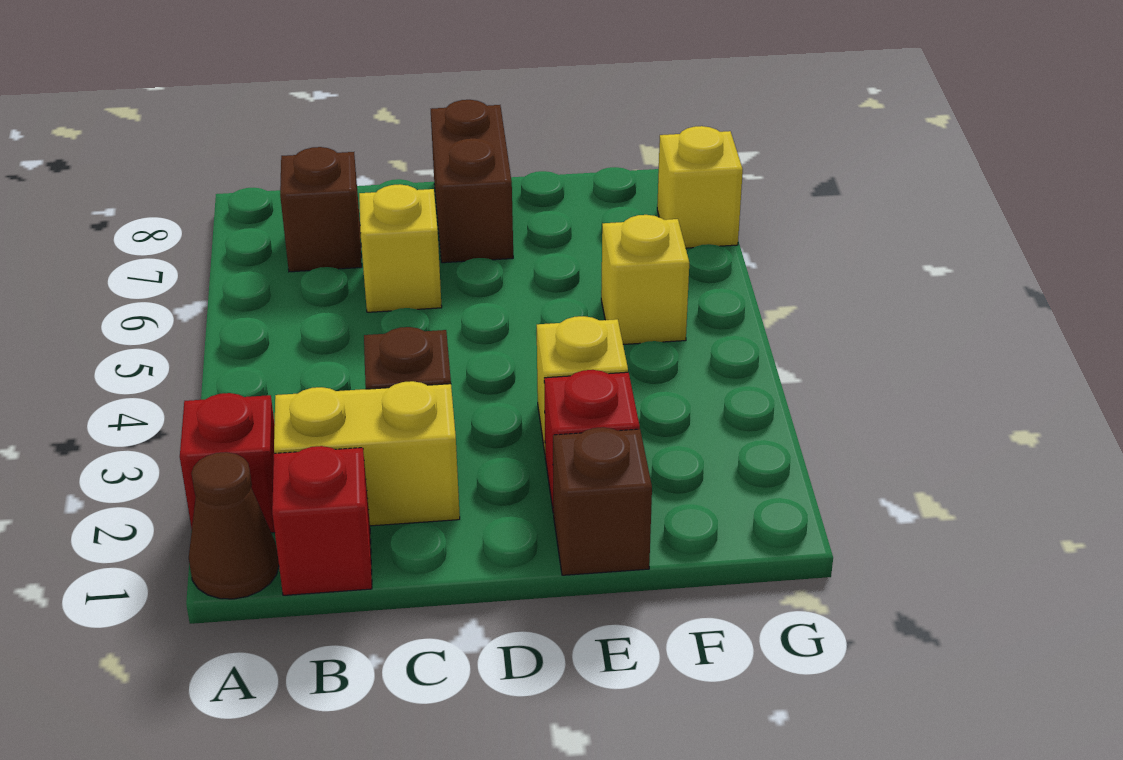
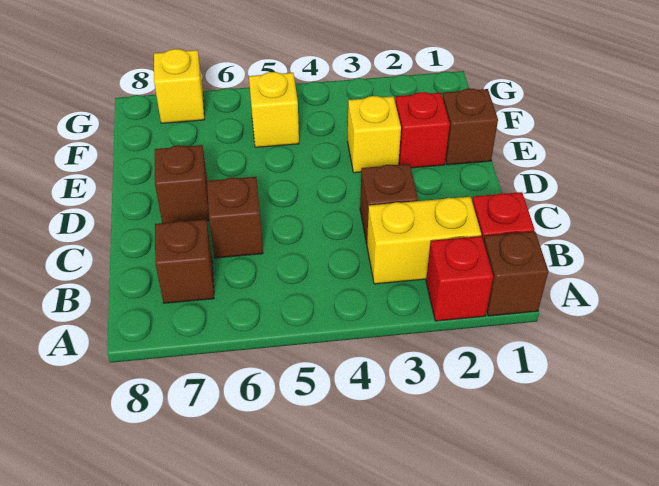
brown 1x1 cone [189,452,279,599] -> brown 1x1 brick [484,231,548,316]
yellow 1x2 brick [274,381,460,526] -> yellow 1x2 brick turned to [367,197,481,284]
yellow 1x1 brick [359,184,442,312] -> brown 1x1 brick [207,177,263,258]
brown 1x2 brick [431,100,513,263] -> brown 1x1 brick [155,145,209,223]

